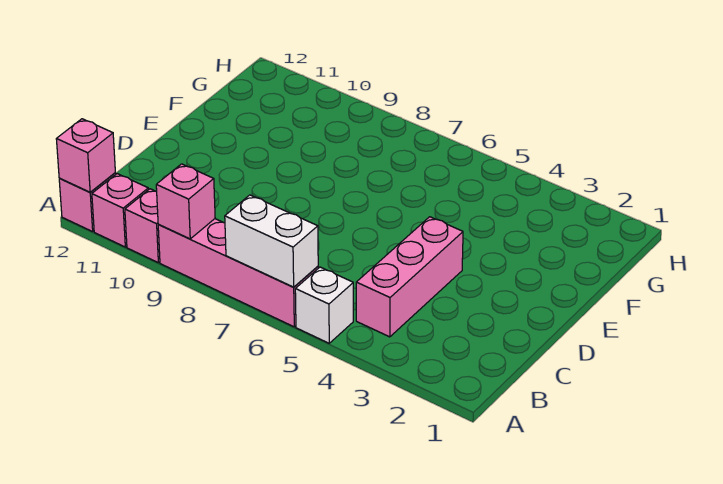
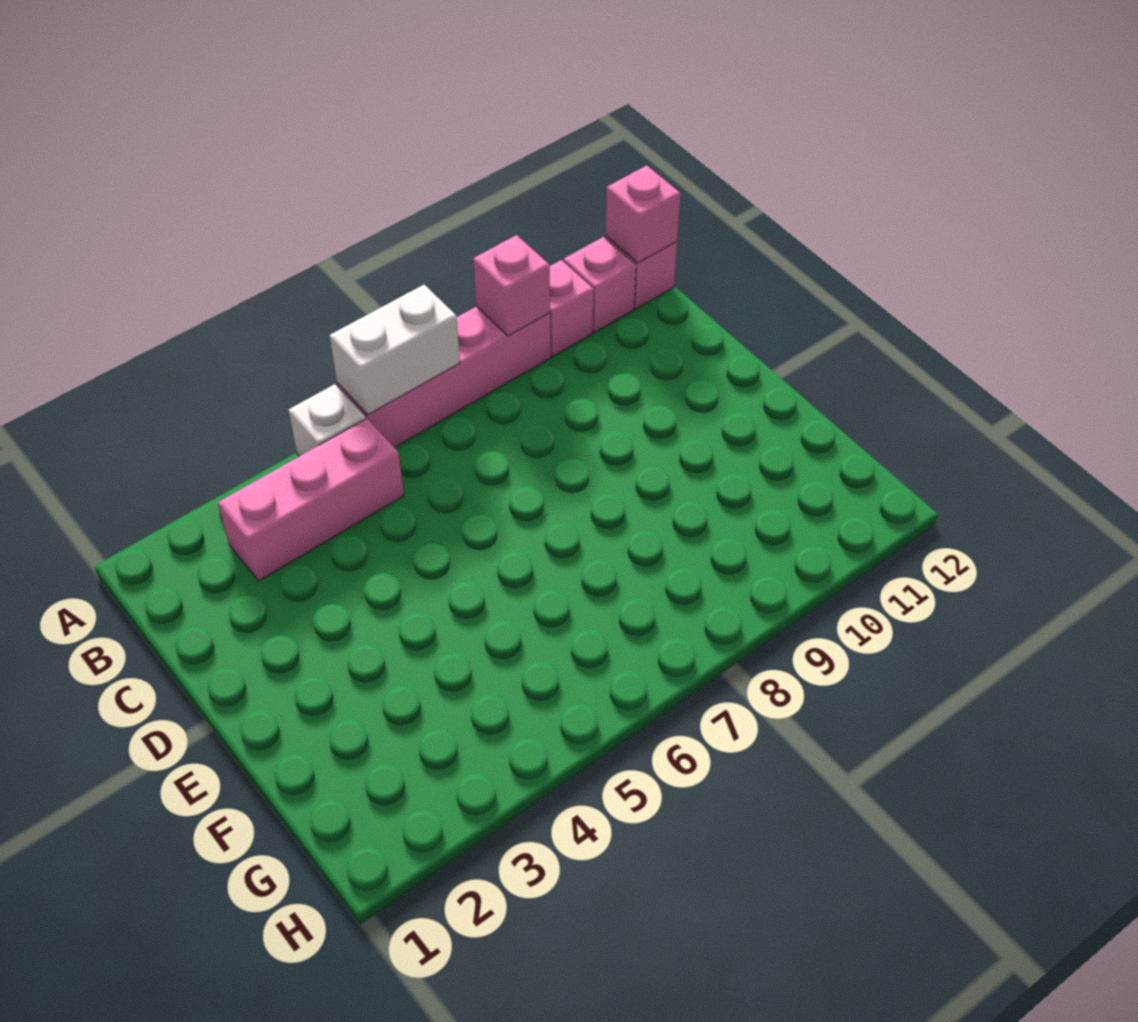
pink 1x3 brick [356,217,463,337] -> pink 1x3 brick turned to [218,419,404,581]

